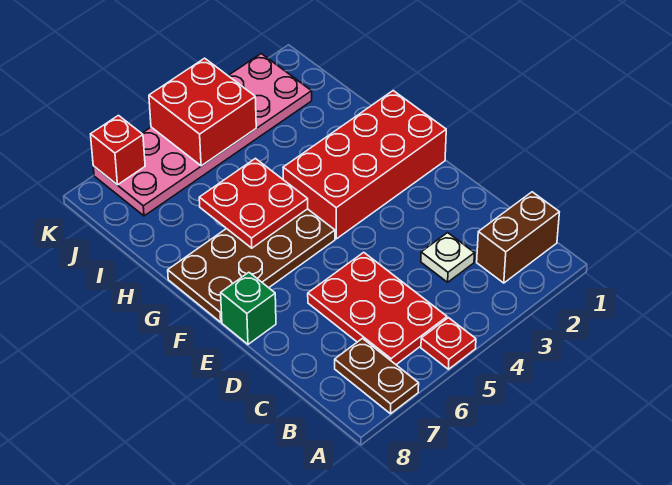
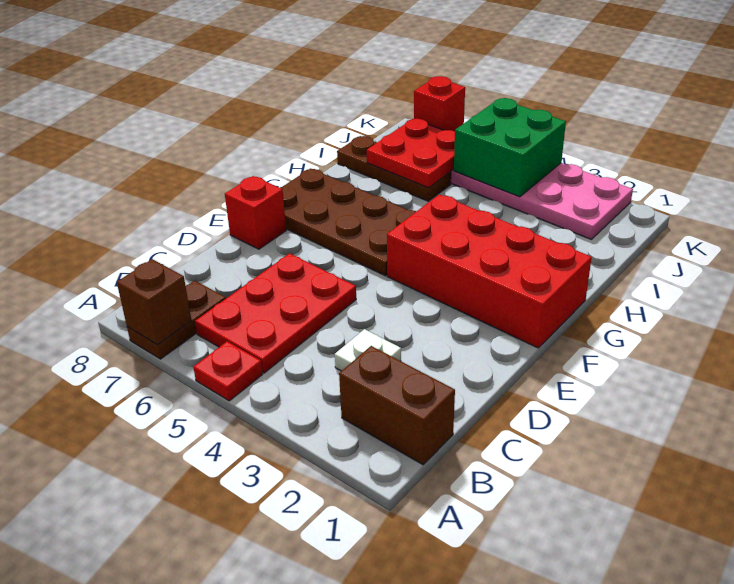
none -> brown 1x1 brick [117,259,191,345]
green 1x1 brick [221,272,276,344] -> red 1x1 brick [225,176,286,249]
red 2x2 plate [199,158,308,248] -> red 2x2 plate moved to [367,119,455,188]
none -> brown 1x3 plate [337,136,451,201]
red 2x2 brick [149,58,256,166] -> green 2x2 brick [454,98,566,197]

